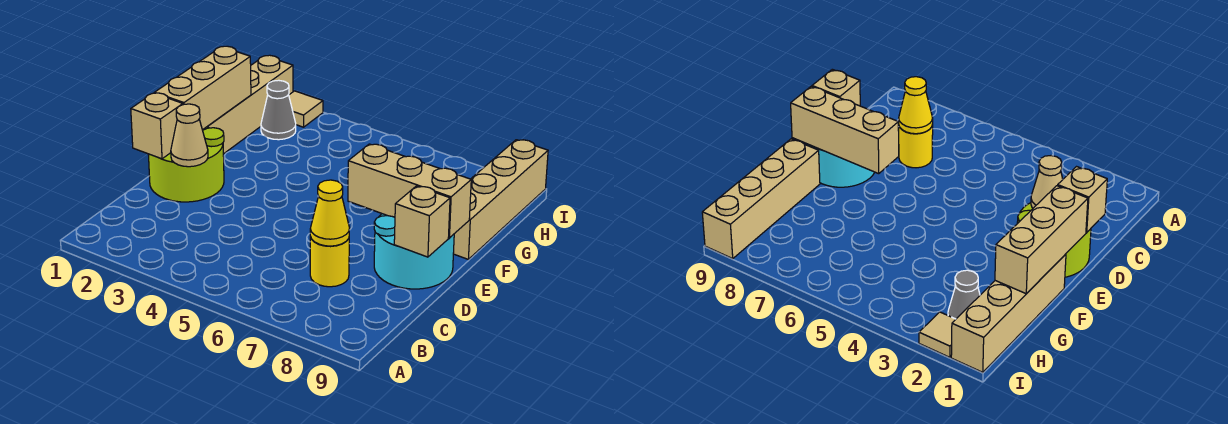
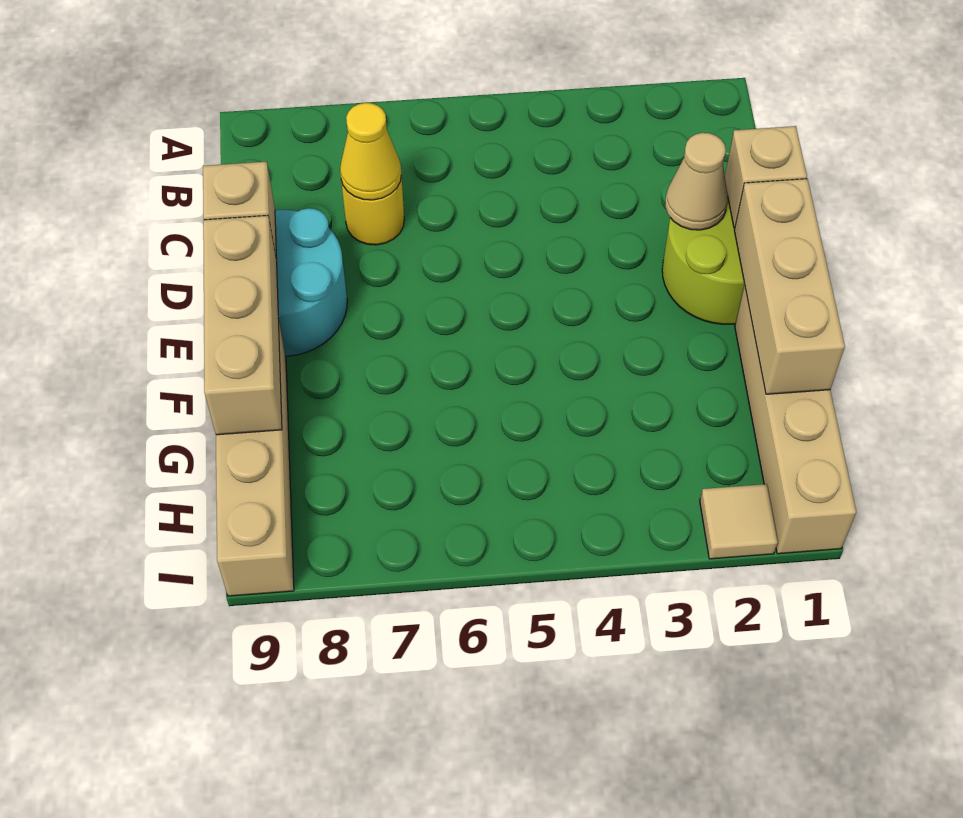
tan 1x3 brick [348,144,471,238] -> tan 1x3 brick turned to [203,216,282,435]
grey 1x1 cone [261,80,296,140] -> none

